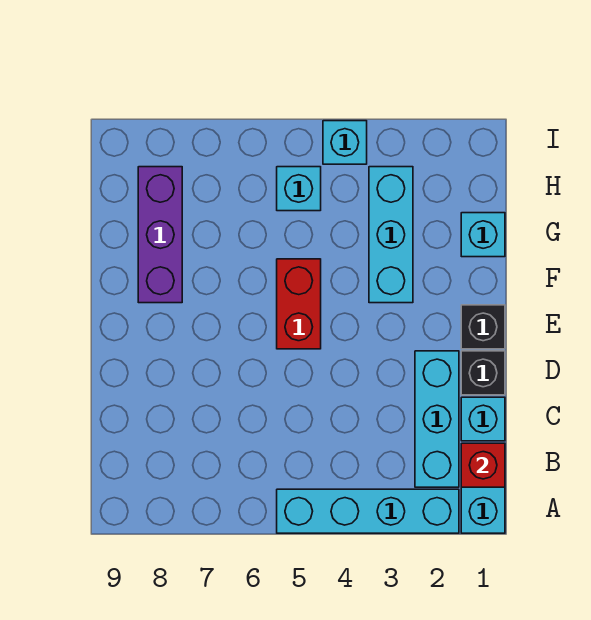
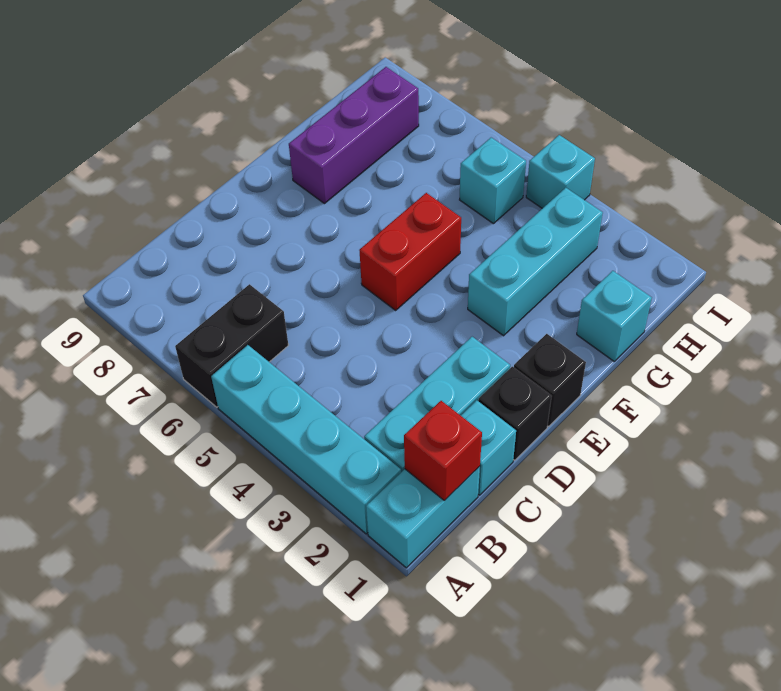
none -> black 1x2 brick [175,284,288,407]

